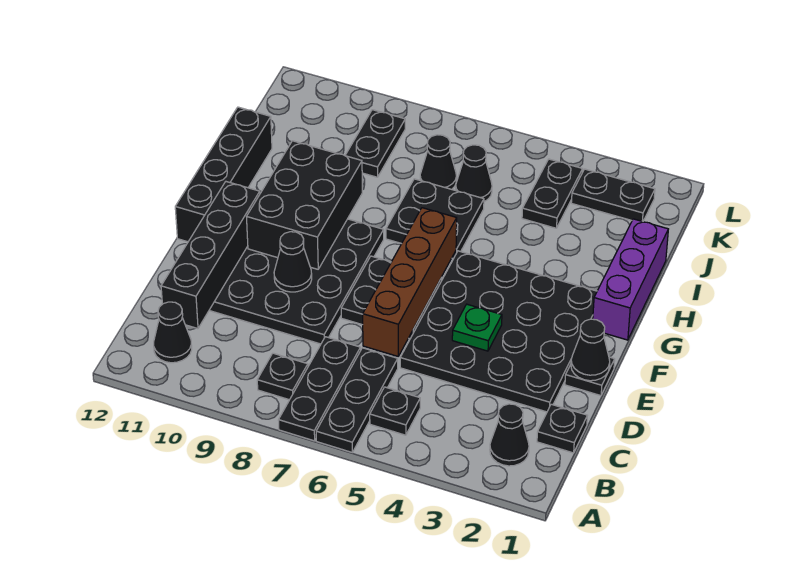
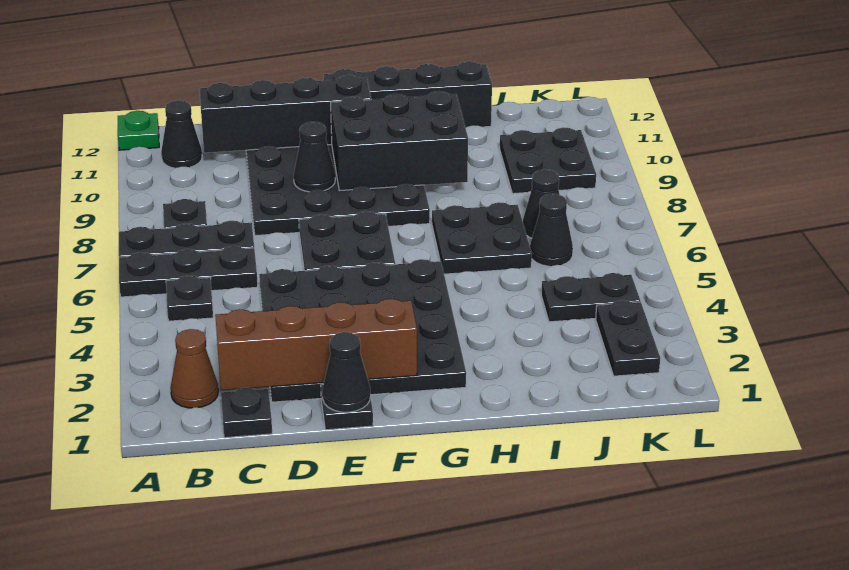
black 1x1 cone [490,404,529,466] -> brown 1x1 cone [171,329,218,408]
brown 1x4 brick [363,208,457,356] -> brown 1x4 brick moved to [215,299,417,390]
green 1x1 plate [452,304,502,351] -> green 1x1 plate moved to [118,111,159,150]
purple 1x3 brick [593,219,668,340] -> none
black 1x2 plate [345,110,405,177] -> black 2x2 plate [500,127,596,194]

